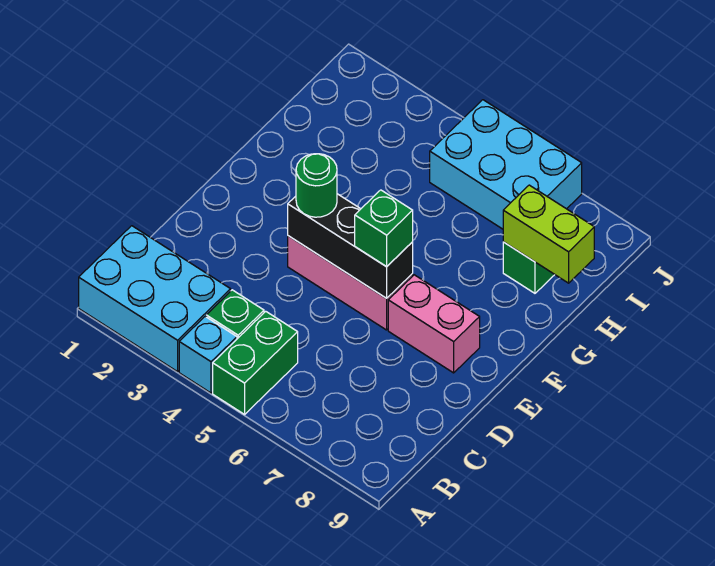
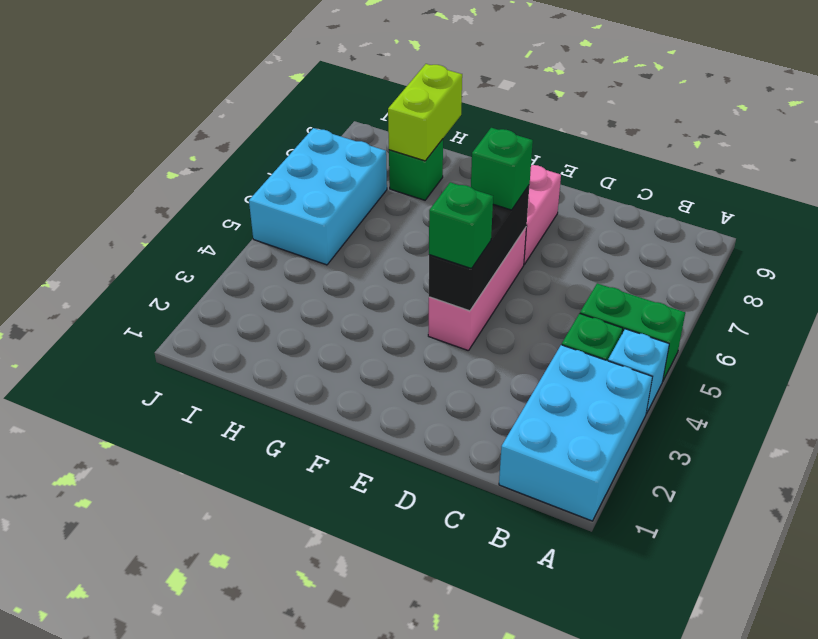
green 1x1 round brick [296,154,337,217] -> green 1x1 brick [429,182,493,269]

